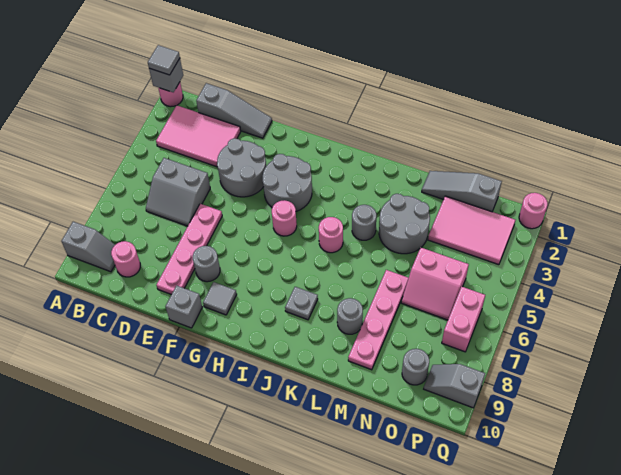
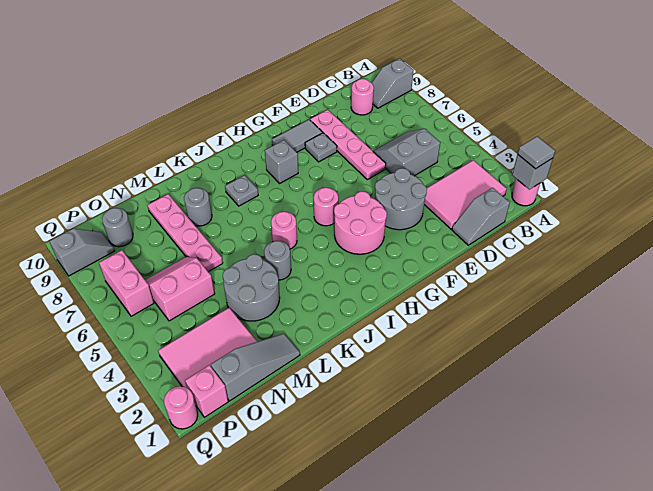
grey 1x3 slope [196,83,272,138] -> grey 1x2 slope [452,188,510,245]
grey 1x1 round brick [193,246,220,282] -> grey 1x1 plate [305,133,337,162]
grey 1x1 brick [165,285,202,328] -> grey 1x1 brick moved to [265,140,298,183]
grey 2x2 round brick [263,154,312,211] -> pink 2x2 round brick [334,191,387,254]
grey 1x1 tile [203,282,237,315] -> grey 1x2 tile [272,120,323,152]
none -> pink 1x1 brick [185,365,228,417]

